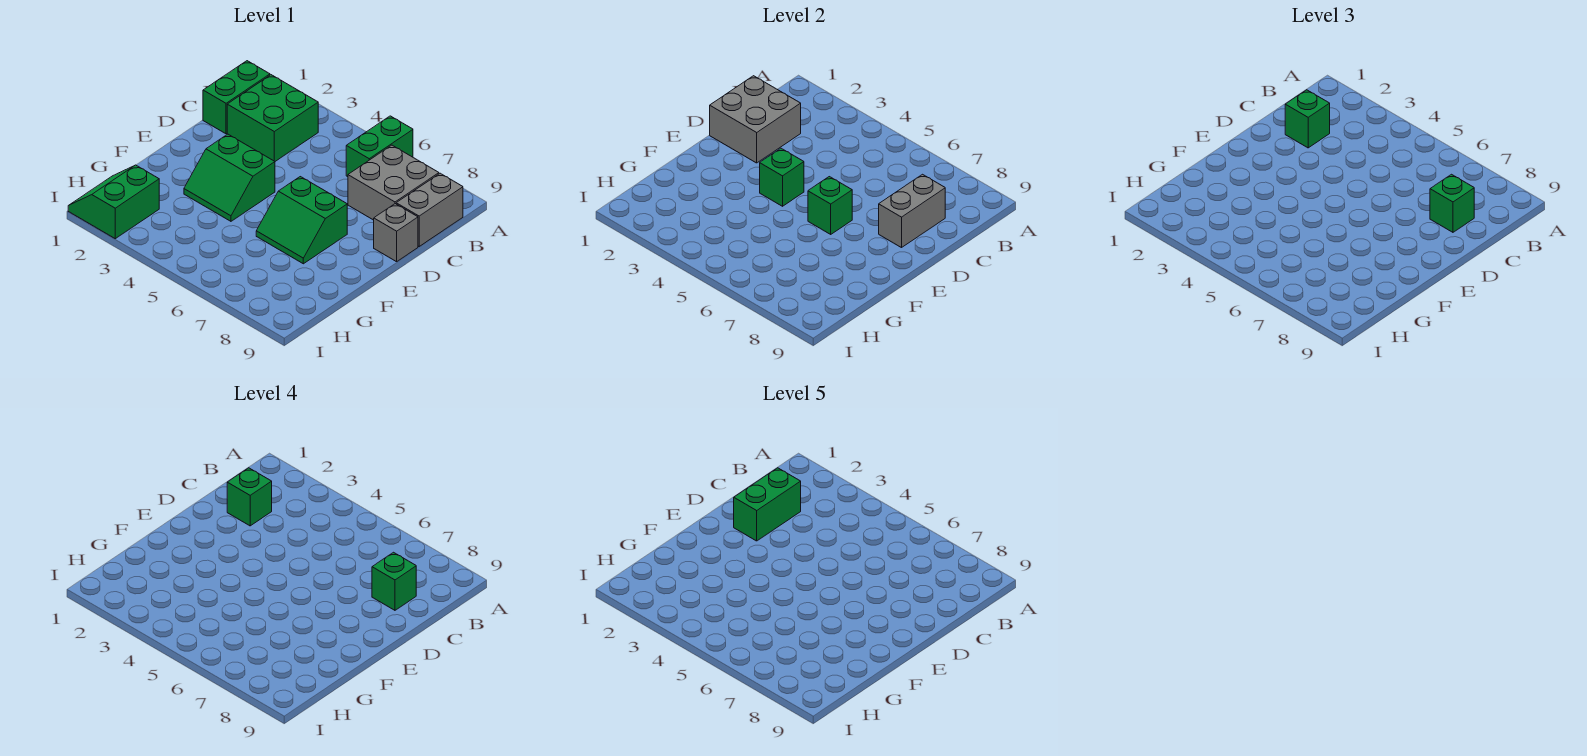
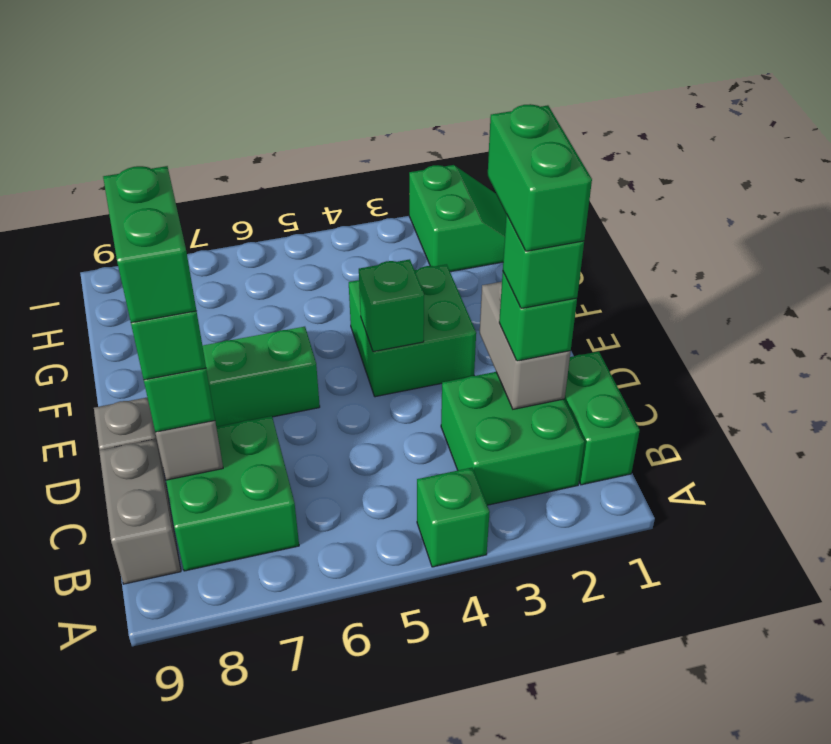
green 1x2 brick [346,116,413,177] -> green 1x2 brick moved to [103,166,196,323]
grey 2x2 brick [348,145,439,220] -> green 2x2 brick [166,416,299,571]
grey 2x2 brick [710,76,801,163] -> grey 1x2 brick [480,282,571,409]
green 2x2 slope [184,134,275,221] -> green 2x2 brick [349,264,476,397]
green 1x1 brick [808,177,852,234] -> green 1x1 brick moved to [417,468,490,567]

